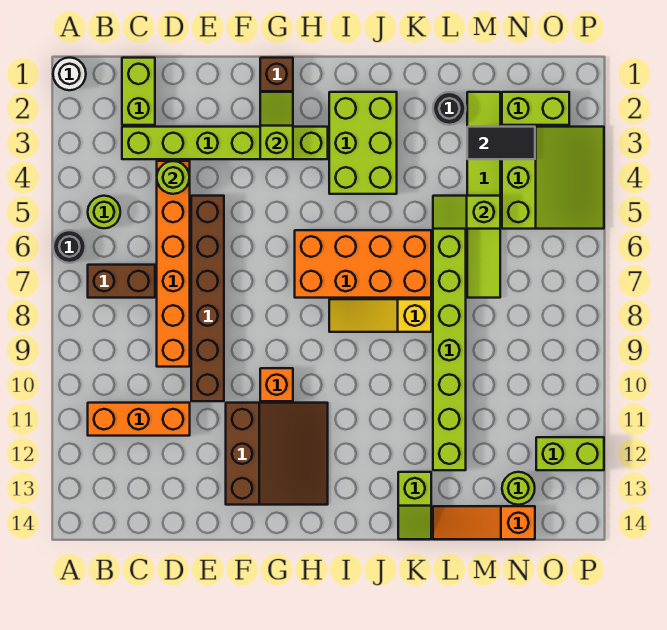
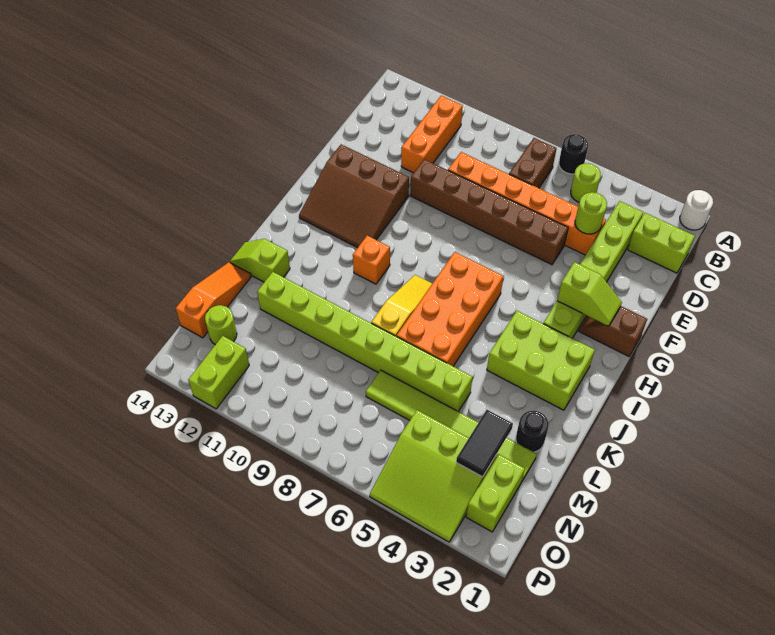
orange 1x1 brick [260,368,293,401] -> orange 1x1 brick moved to [353,236,390,284]
lime 1x2 slope [433,196,500,229] -> none

